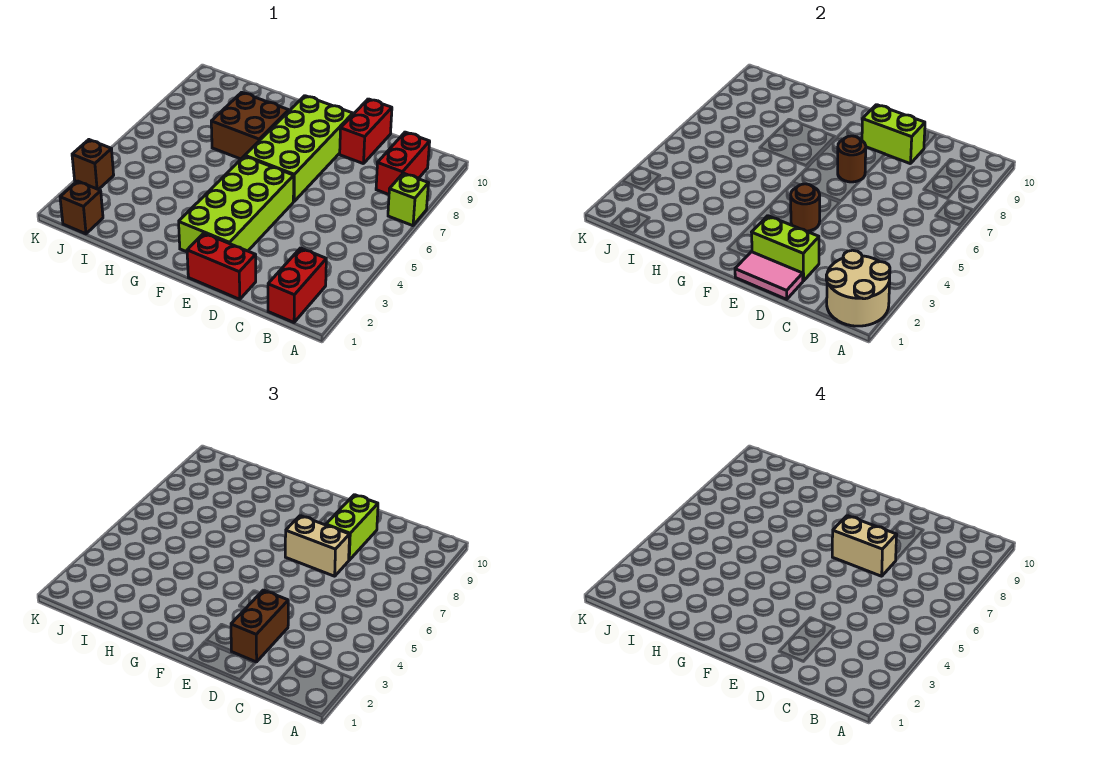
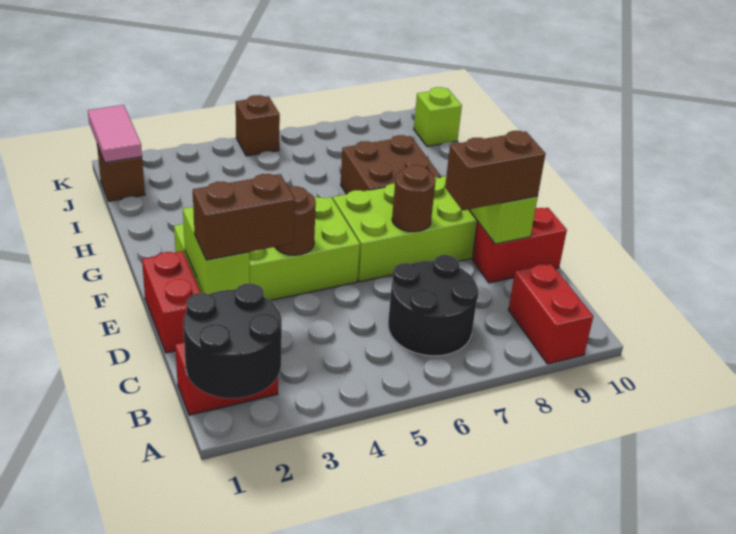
tan 2x2 round brick [826,250,890,326] -> black 2x2 round brick [183,284,282,398]
lime 1x1 brick [388,173,428,226] -> lime 1x1 brick moved to [414,87,462,146]
none -> black 2x2 round brick [388,255,479,356]
red 1x2 brick [376,132,430,194] -> red 1x2 brick turned to [508,264,593,364]
pink 1x2 tile [735,252,803,299] -> pink 1x2 tile moved to [88,105,142,163]
tan 1x2 brick [285,516,350,576] -> none
tan 1x2 brick [832,516,897,576] -> none
lime 1x2 brick [326,495,378,560] -> brown 1x2 brick [445,131,545,210]
brown 1x1 brick [72,140,114,190] -> brown 1x1 brick moved to [236,95,280,156]

